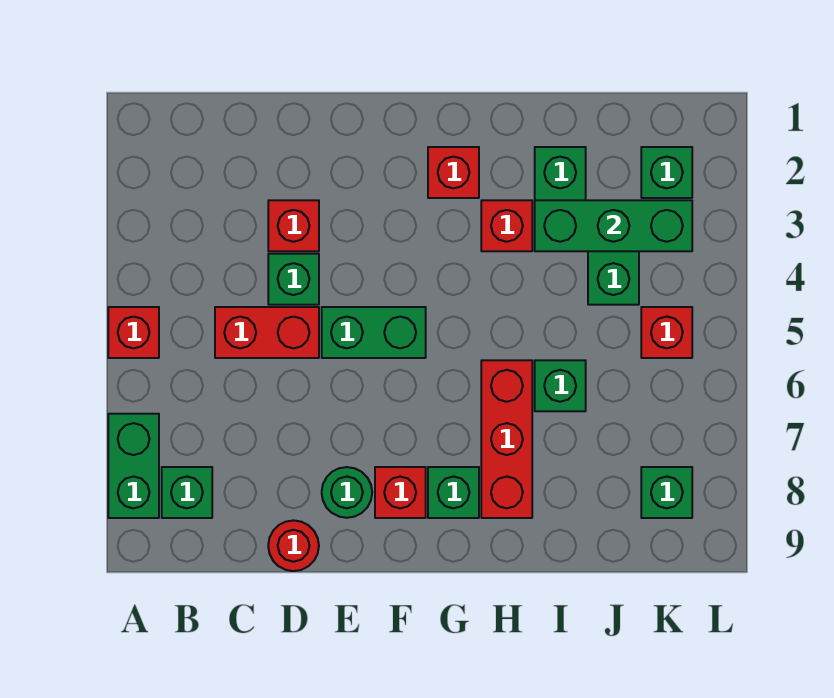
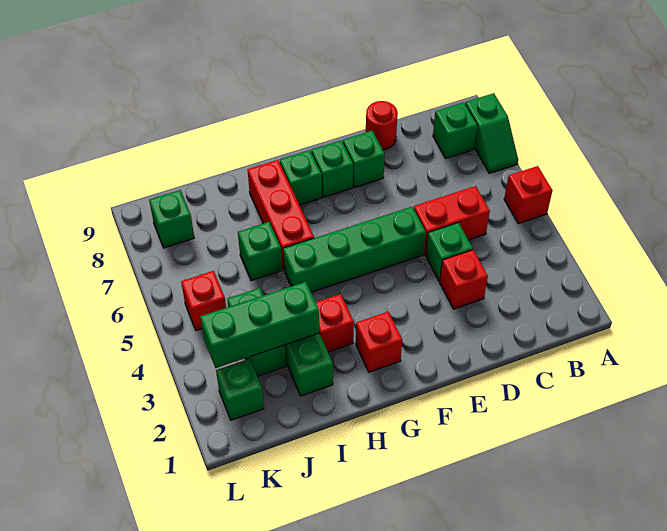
green 1x2 brick [108,414,159,518] -> green 1x2 slope [465,93,518,173]
green 1x2 brick [322,307,426,358] -> green 1x4 brick [283,207,426,292]
green 1x1 round brick [322,467,372,518] -> green 1x1 brick [343,131,385,188]
red 1x1 brick [375,467,426,518] -> green 1x1 brick [311,140,353,197]

